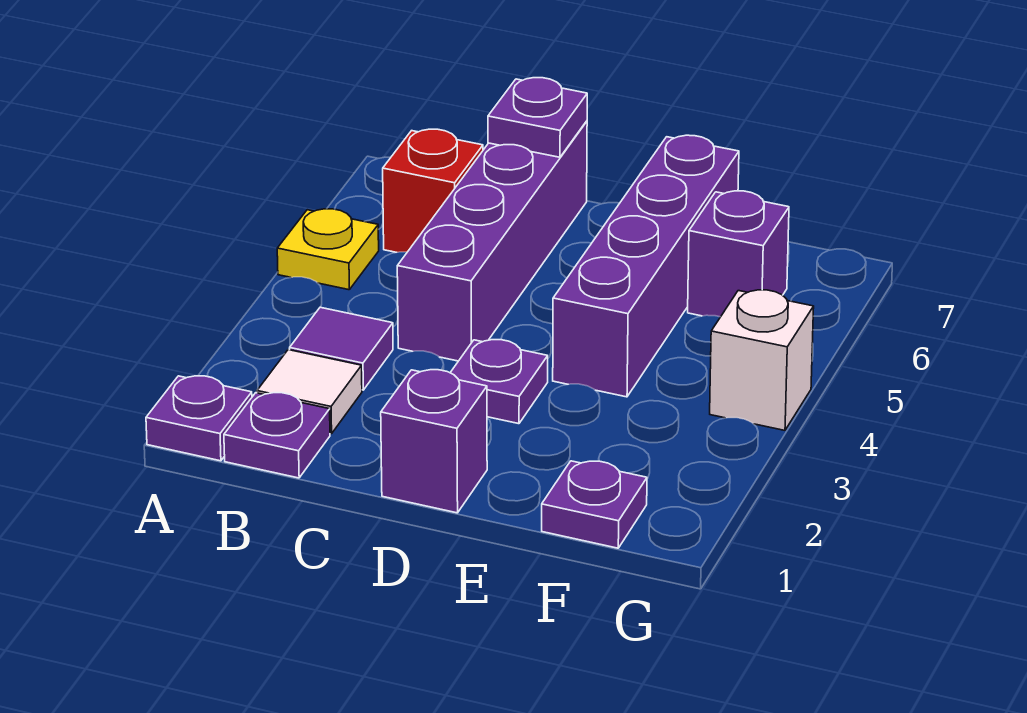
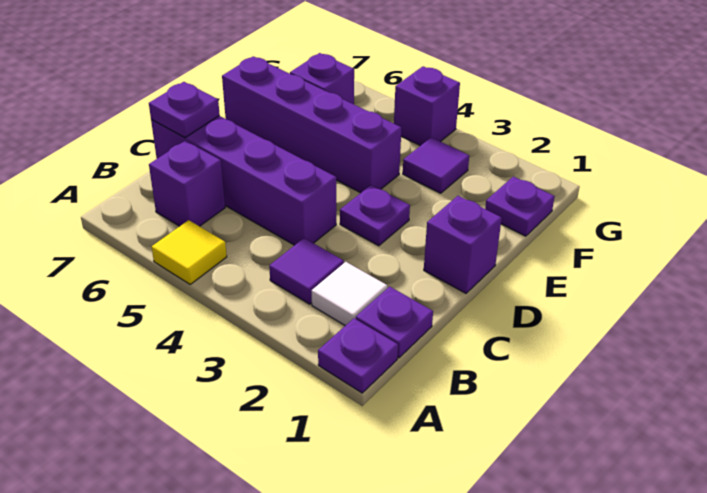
yellow 1x1 plate [277,209,379,290] -> yellow 1x1 tile [152,220,227,284]
red 1x1 brick [383,129,483,252] -> purple 1x1 brick [149,141,225,226]
none -> purple 1x1 tile [403,137,469,193]
white 1x1 brick [710,290,814,430] -> purple 1x1 brick [394,66,460,146]

